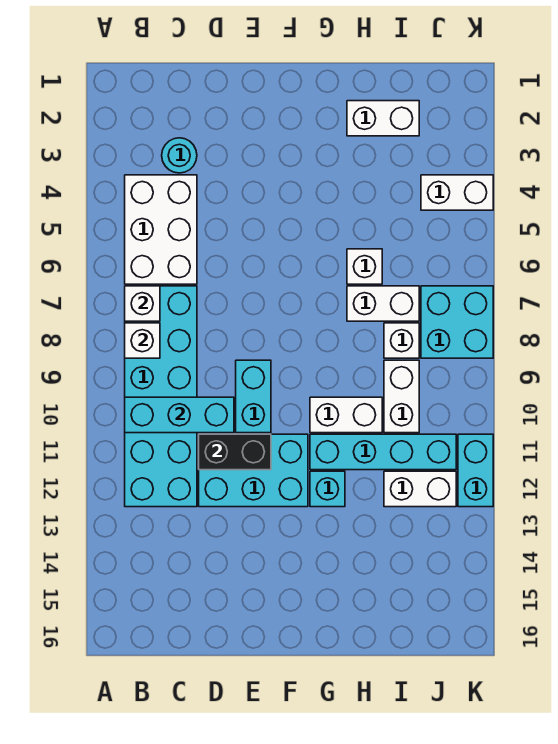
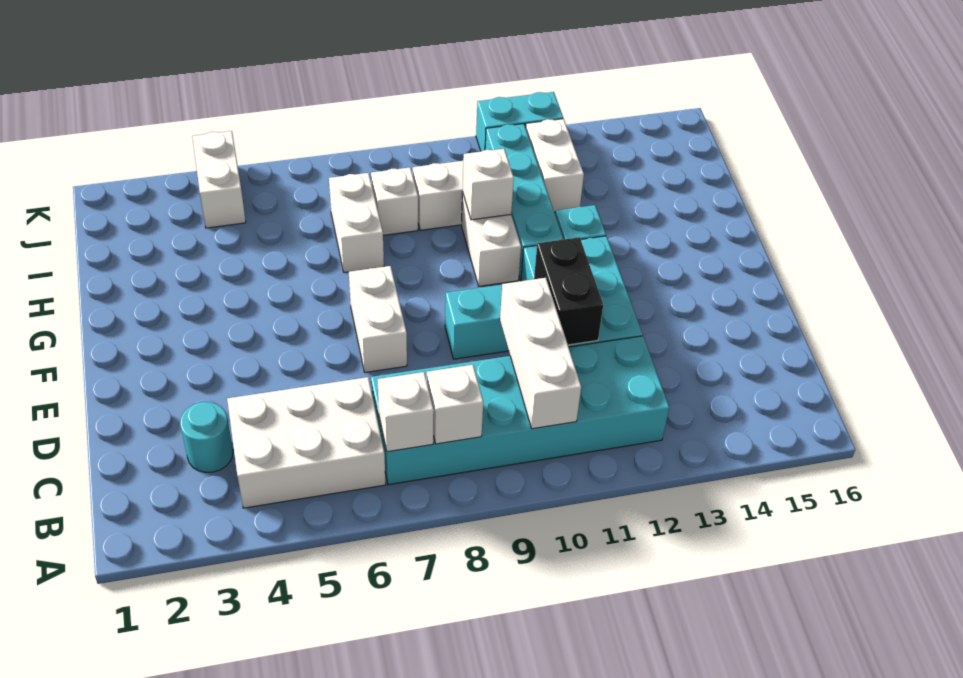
cyan 1x3 brick [125,397,234,433] -> white 1x3 brick [500,278,581,429]
white 1x2 brick [347,101,419,136] -> white 1x2 brick moved to [349,266,407,372]
white 1x1 brick [347,249,382,284] -> white 1x1 brick moved to [463,149,514,220]
cyan 2x2 brick [421,286,493,358] -> none

